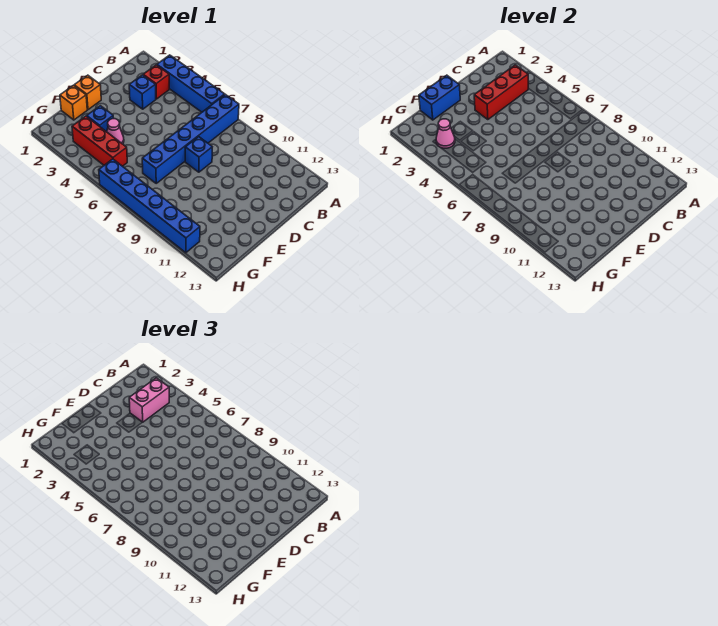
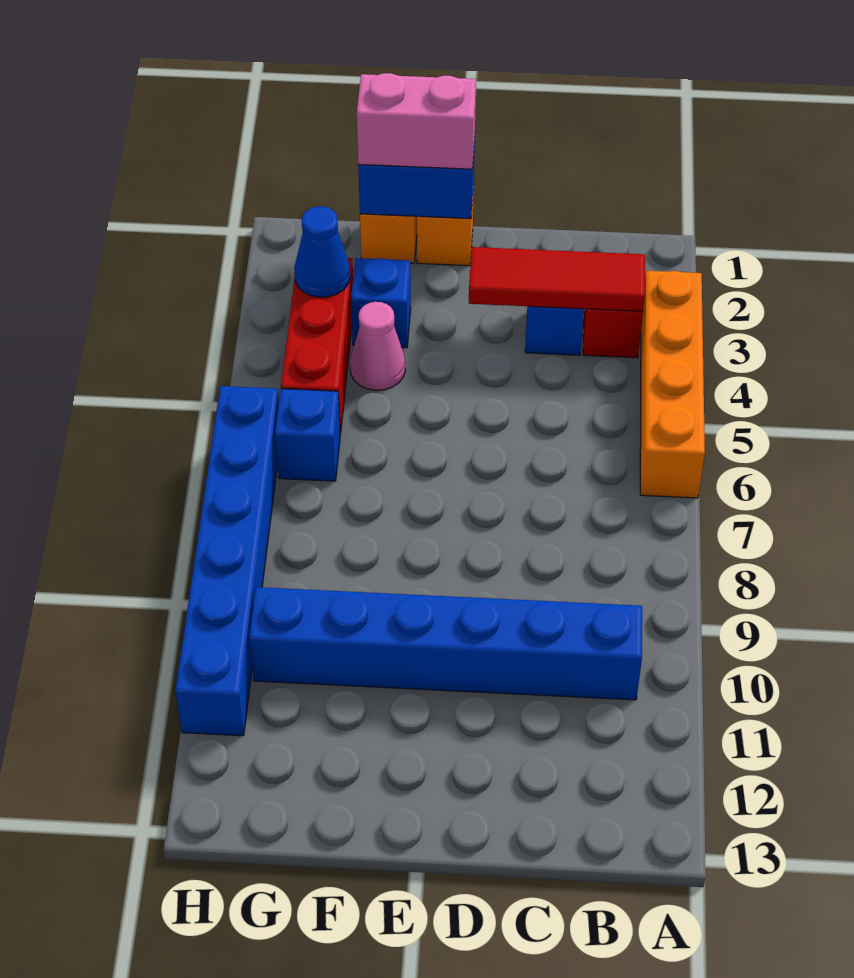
blue 1x4 brick [157,55,225,112] -> orange 1x4 brick [640,271,705,498]
blue 1x6 brick [142,95,239,183] -> blue 1x6 brick moved to [249,587,642,700]
red 1x3 brick [474,65,528,120] -> red 1x3 tile [469,247,645,311]
pink 1x2 brick [129,378,169,422] -> pink 1x2 brick moved to [357,73,476,169]
blue 1x1 brick [185,137,212,172] -> blue 1x1 brick moved to [275,389,340,481]
pink 1x1 cone [436,119,455,148] -> blue 1x1 cone [294,206,350,297]

